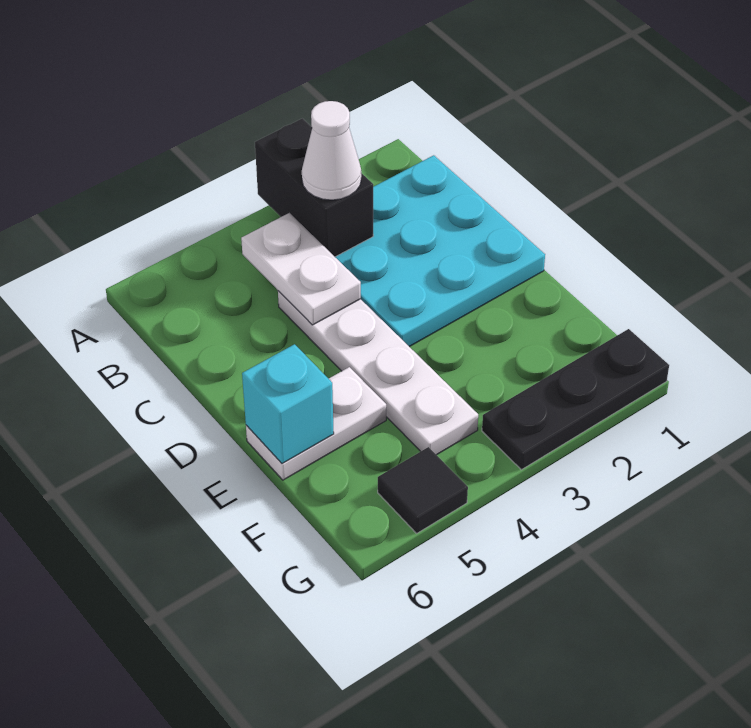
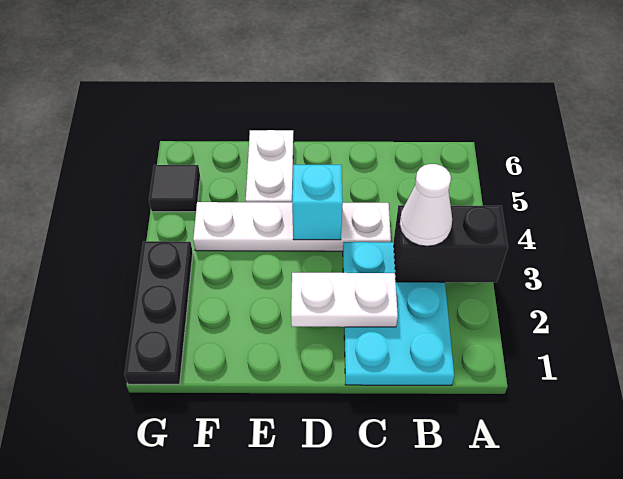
cyan 3x3 plate [335,155,545,347] -> cyan 2x3 plate [343,242,454,385]
white 1x2 plate [241,213,361,325] -> white 1x2 plate moved to [291,273,398,327]
cyan 1x1 brick [242,344,334,463] -> cyan 1x1 brick moved to [292,165,343,240]

